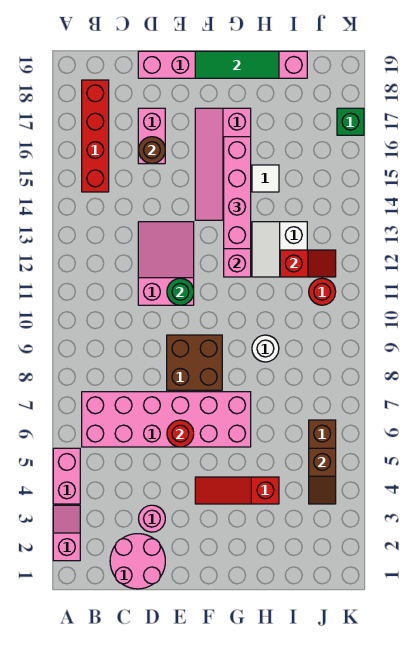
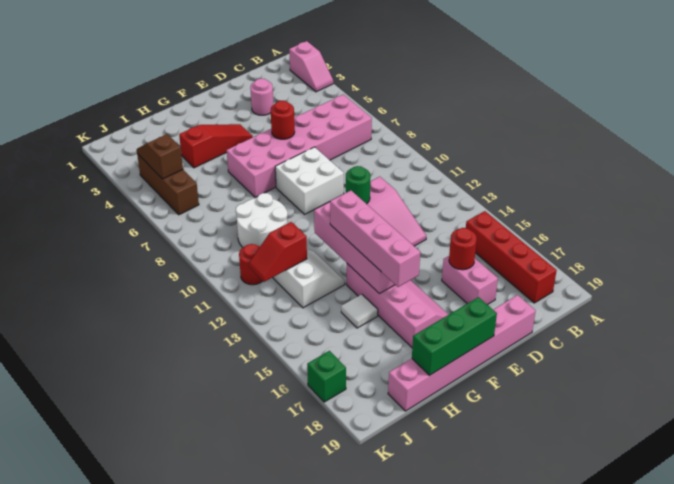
pink 1x2 brick [53,448,80,504] -> none
pink 2x2 round brick [110,534,165,589] -> none
brown 1x1 round brick [138,137,165,164] -> red 1x1 round brick [449,228,477,270]
brown 2x2 brick [167,335,222,390] -> white 2x2 brick [275,147,344,214]
green 1x3 tile [195,51,279,78] -> green 1x3 brick [412,297,497,375]
white 1x1 round brick [252,335,279,362] -> white 2x2 round brick [236,193,288,247]

